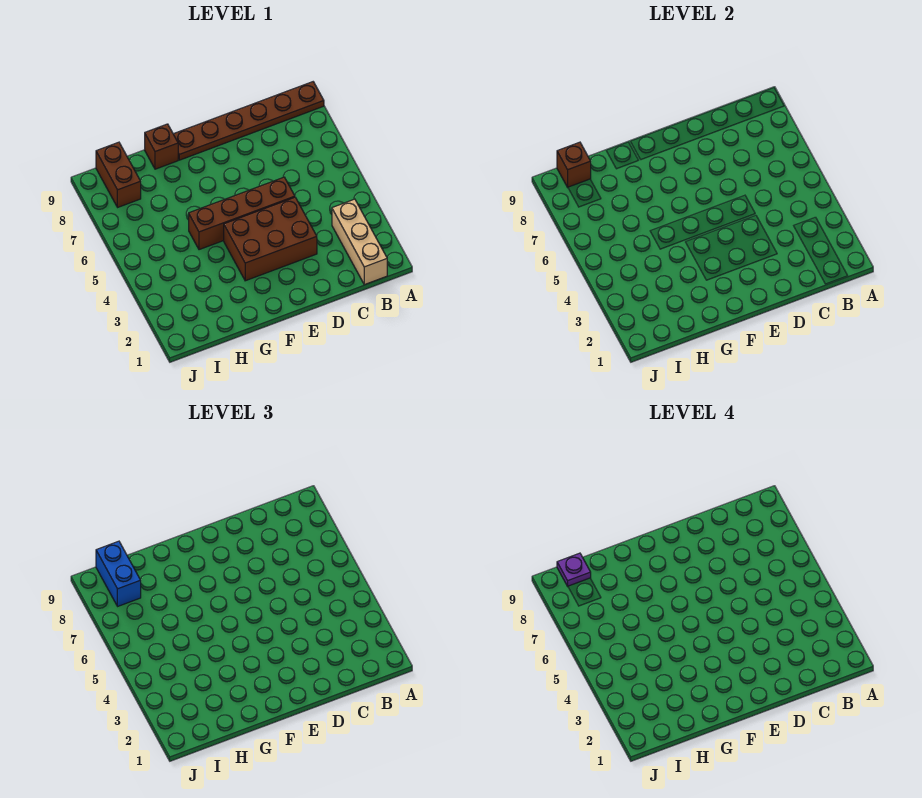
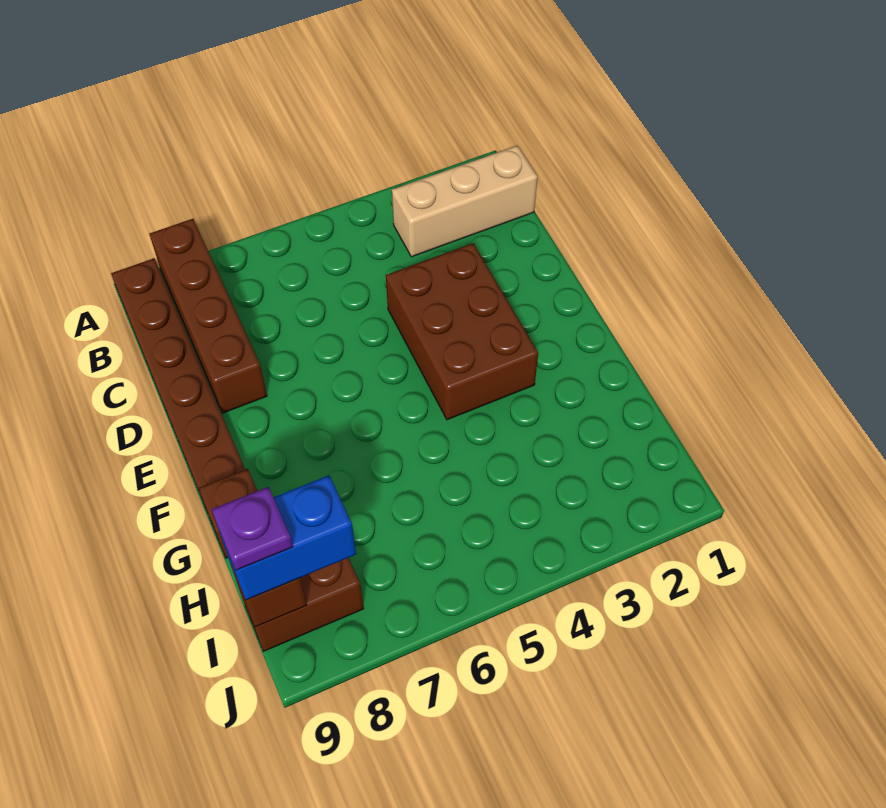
brown 1x4 brick [189,177,295,250] -> brown 1x4 brick moved to [150,219,267,413]

